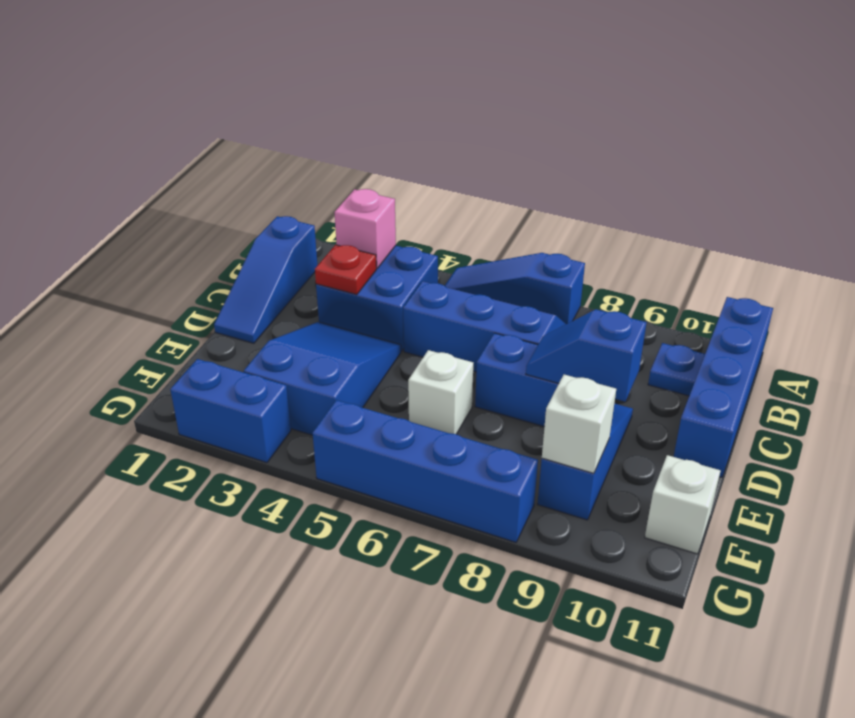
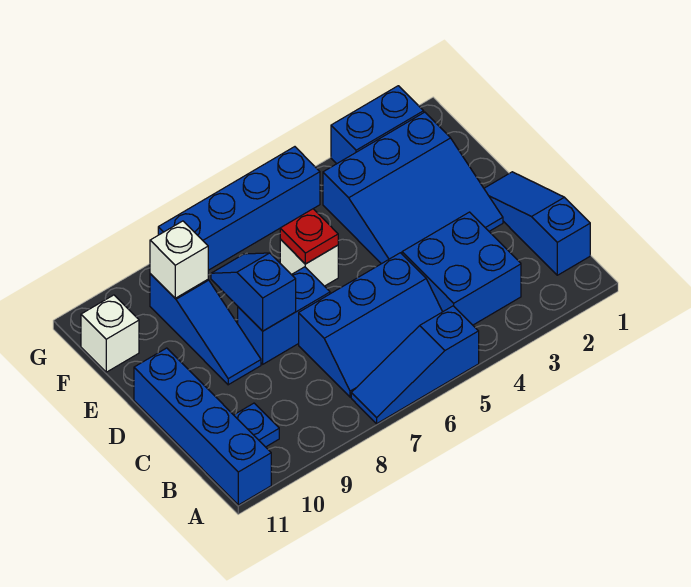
blue 1x3 slope [445,253,585,324] -> blue 1x3 slope turned to [351,306,479,424]
pink 1x1 brick [335,189,396,268] -> none
red 1x1 plate [315,245,376,295] -> red 1x1 plate moved to [280,209,338,264]
blue 2x3 slope [244,322,401,435] -> blue 3x3 slope [323,112,503,264]
blue 1x2 slope [526,309,647,402] -> blue 1x2 slope turned to [211,253,296,331]

